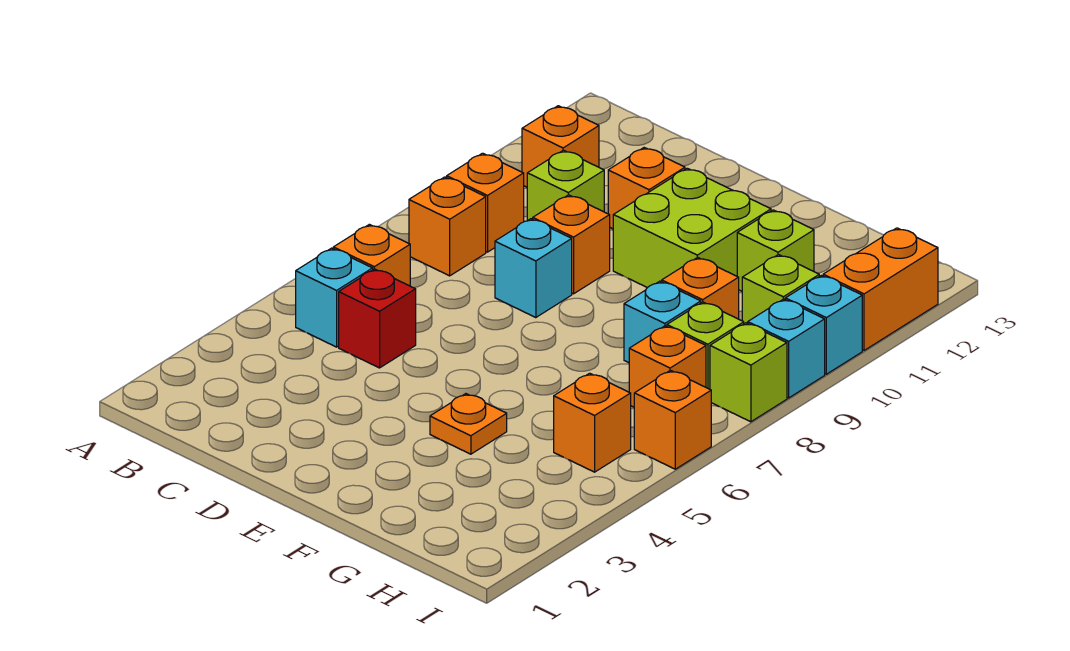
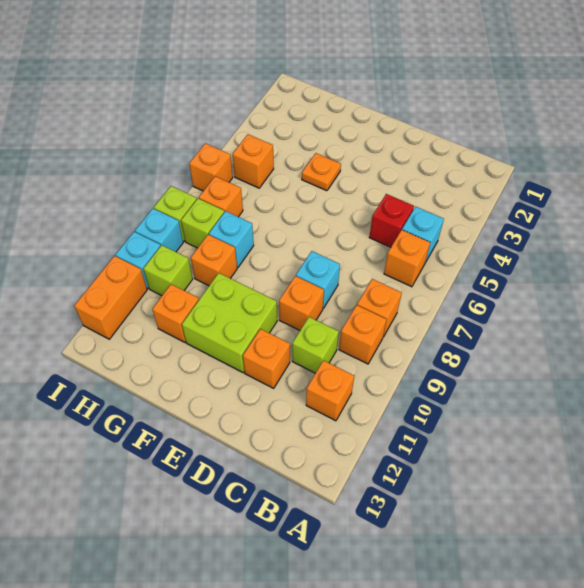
lime 1x1 brick [737,210,814,291] -> orange 1x1 brick [152,284,199,342]

